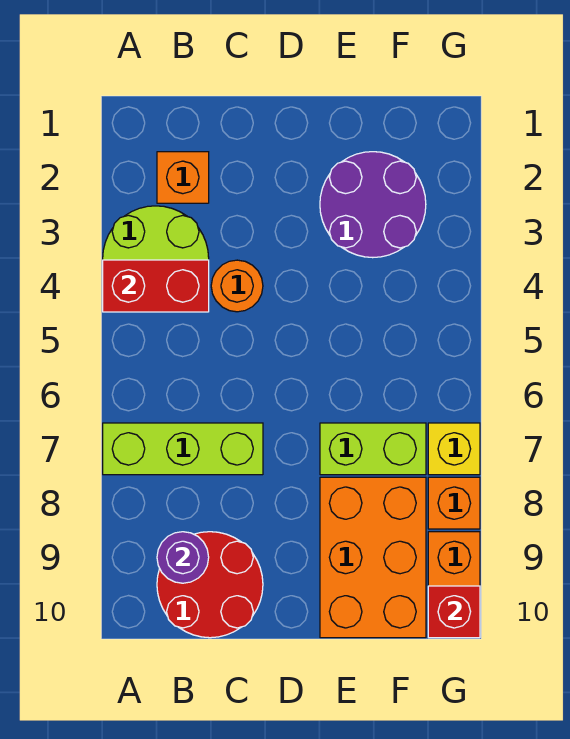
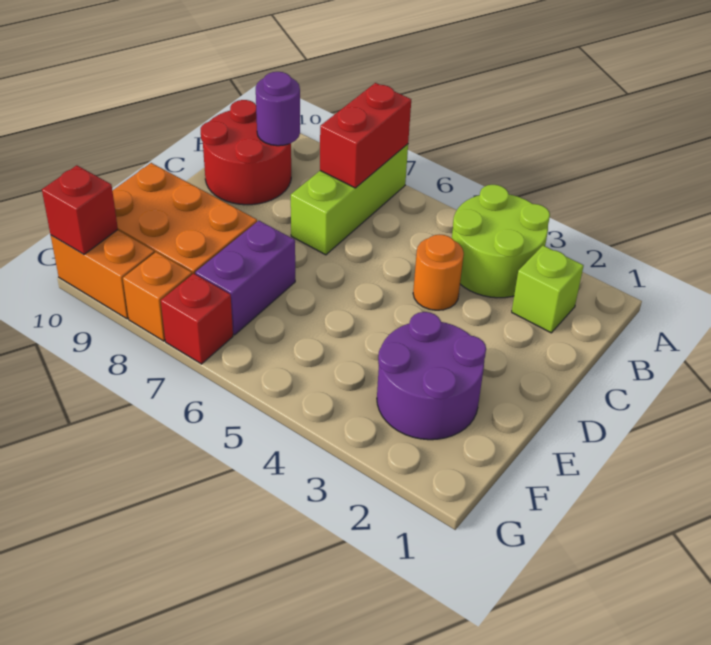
red 1x2 brick [103,260,209,312] -> red 1x2 brick moved to [320,83,411,188]
orange 1x1 brick [157,152,209,203] -> lime 1x1 brick [512,246,584,333]
lime 1x2 brick [320,423,426,475] -> purple 1x2 brick [195,221,295,335]
yellow 1x1 brick [428,423,480,475] -> red 1x1 brick [161,273,233,364]

